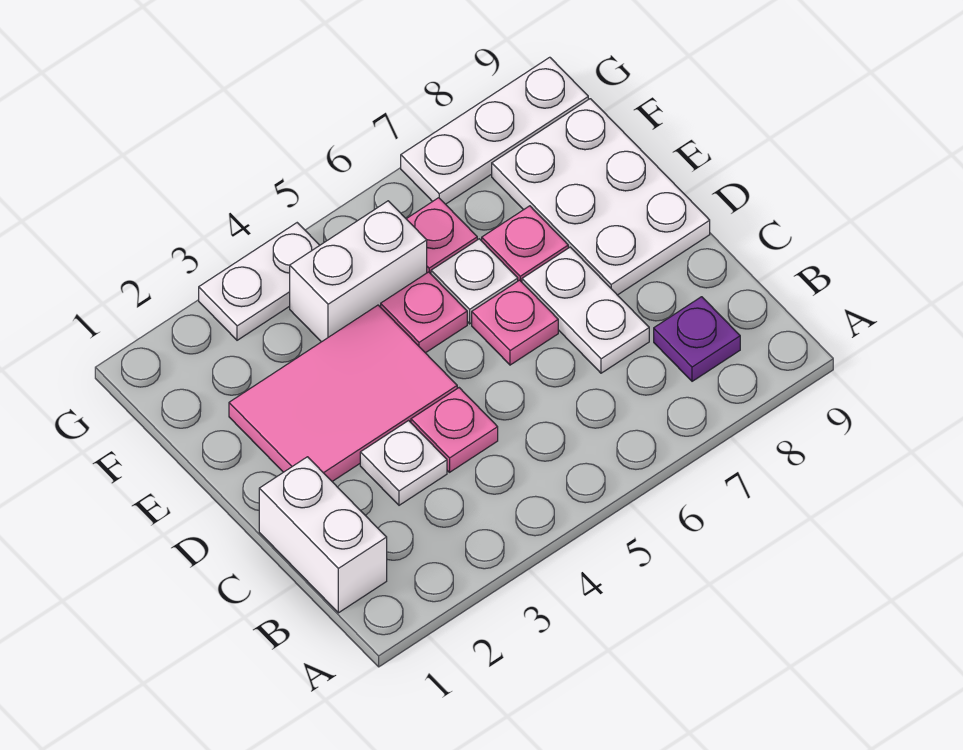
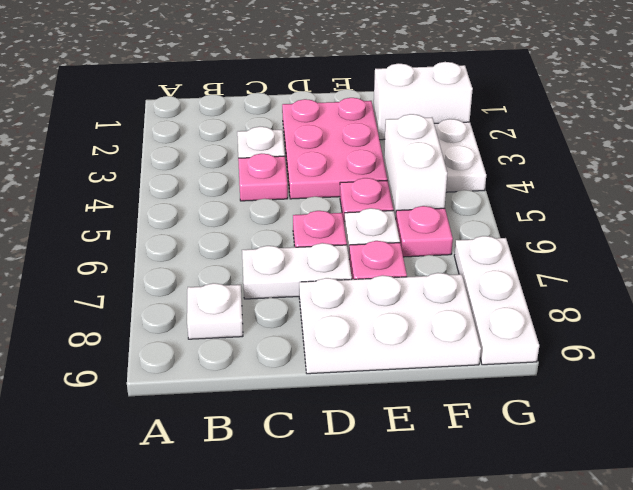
white 1x2 brick [259,457,387,613] -> white 1x2 brick moved to [373,62,473,140]
purple 1x1 plate [654,297,740,381] -> white 1x1 plate [187,283,243,339]
pink 2x3 tile [229,305,457,481] -> pink 2x3 plate [282,98,387,199]

